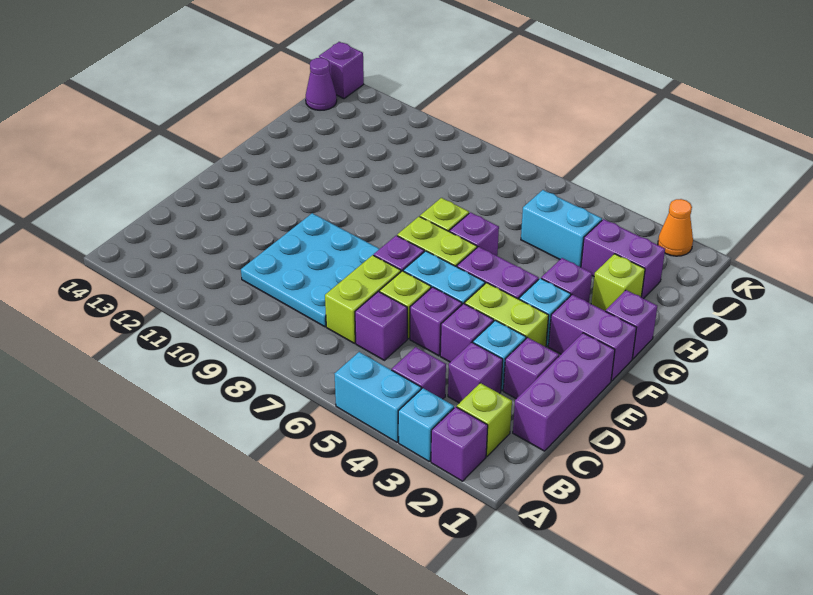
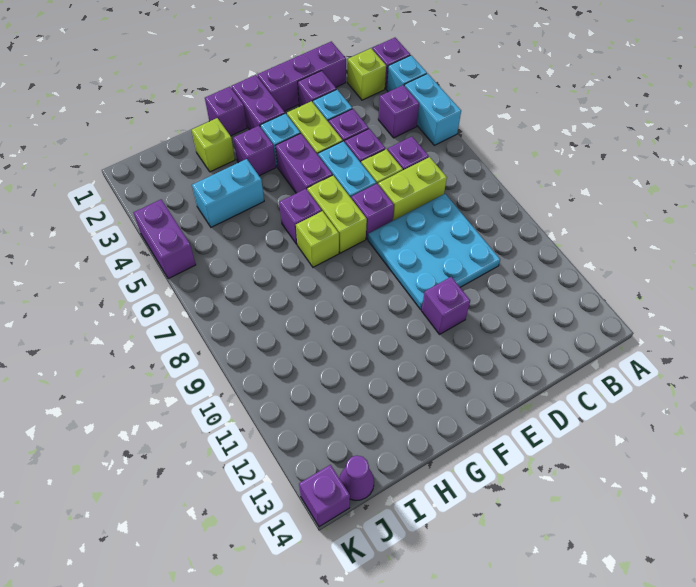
purple 1x1 brick [448,342,503,403] -> purple 1x1 brick moved to [421,277,470,334]
purple 1x2 brick [581,219,665,299] -> purple 1x2 brick moved to [133,199,196,279]
cyan 1x2 brick [521,190,602,267] -> cyan 1x2 brick turned to [192,159,264,227]
orange 1x1 cone [658,199,693,256] -> none

